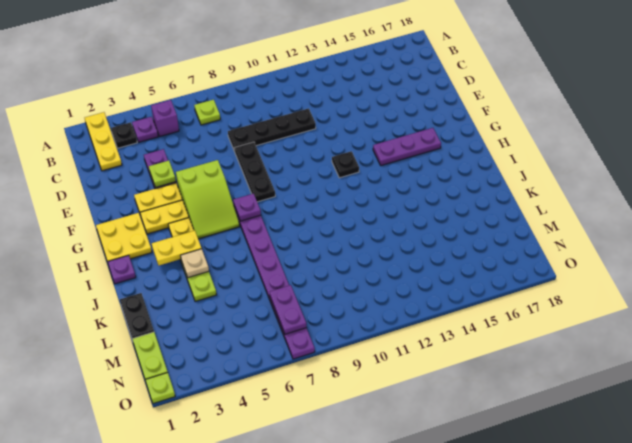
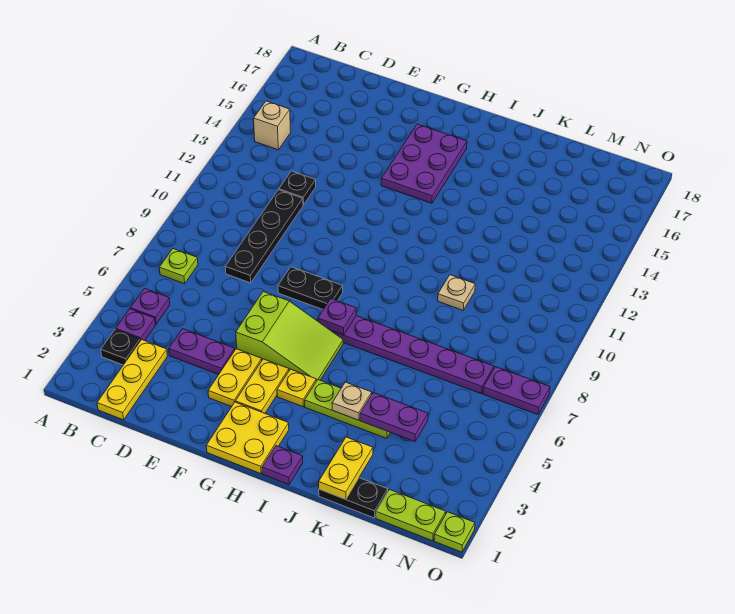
yellow 1x3 plate [85,112,122,171] -> yellow 1x3 plate turned to [97,340,167,420]
purple 1x1 brick [151,100,179,137] -> purple 1x1 plate [131,288,170,324]
none -> tan 1x1 brick [254,101,291,150]
lime 1x1 plate [149,161,176,188] -> none
black 1x3 plate [234,142,275,202] -> black 1x2 plate [278,267,343,309]
black 1x1 plate [332,151,359,178] -> black 1x1 plate moved to [279,171,316,205]
purple 1x3 plate [373,128,441,166] -> purple 2x3 plate [381,124,467,203]
yellow 1x2 plate [152,231,202,265] -> yellow 1x2 plate moved to [319,437,373,499]
none -> tan 1x1 plate [438,275,475,310]
purple 1x2 plate [270,285,307,334] -> purple 1x2 plate moved to [360,393,428,442]

